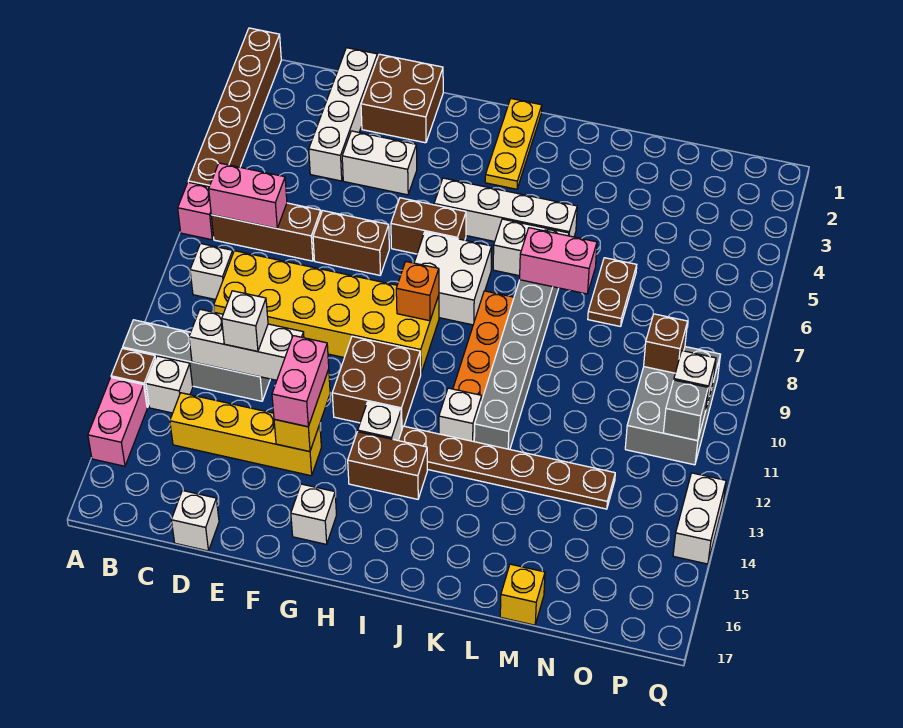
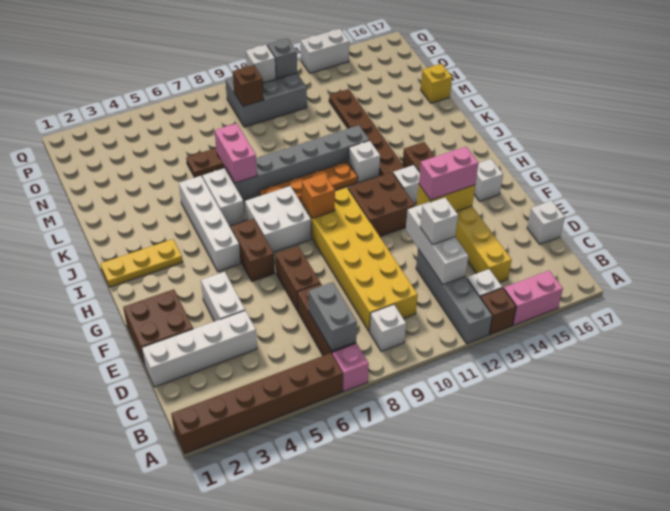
pink 1x2 brick [209,163,287,228] -> grey 1x2 brick [309,282,357,351]

